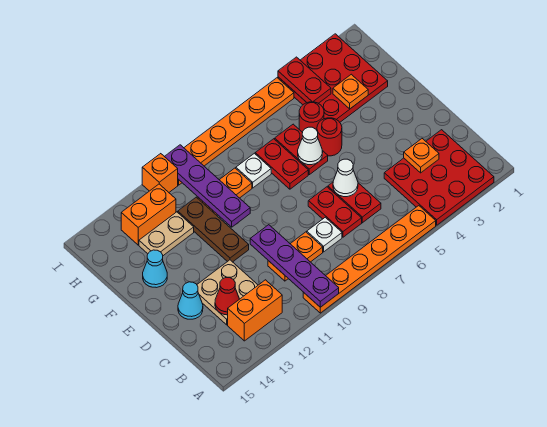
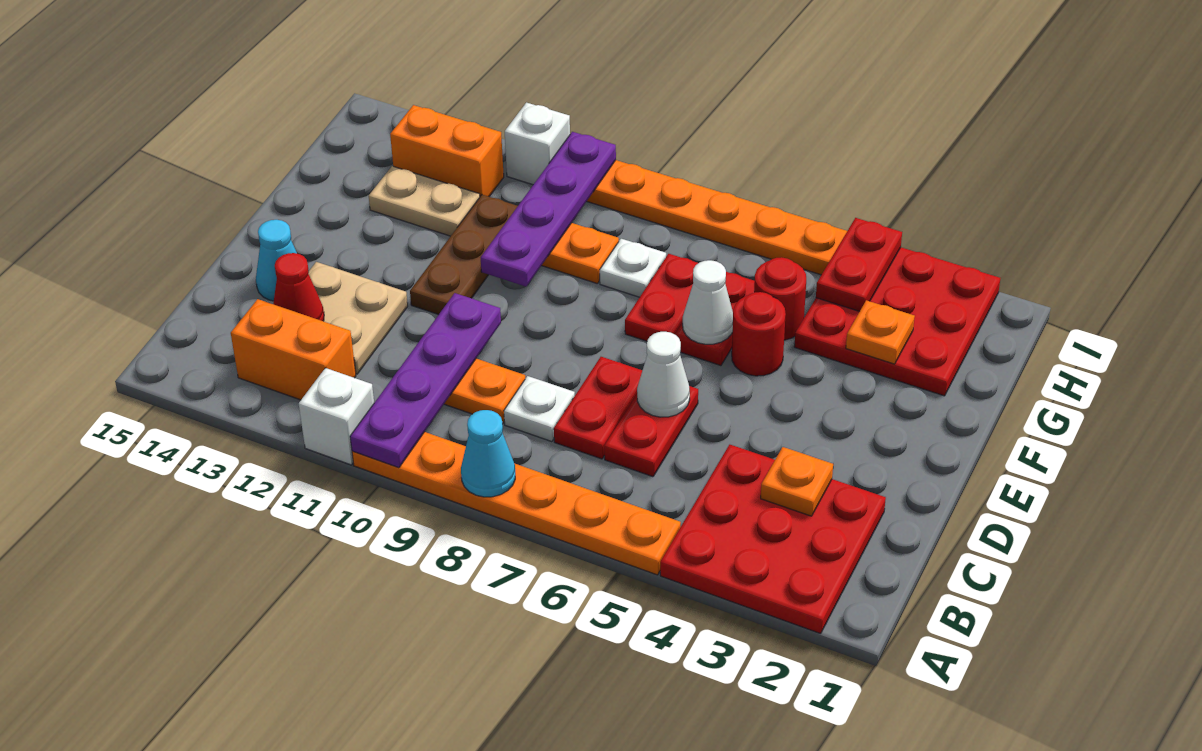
none -> white 1x1 brick [299,368,374,465]
cyan 1x1 cone [143,250,167,288] -> cyan 1x1 cone moved to [461,410,515,497]
orange 1x1 brick [142,154,178,192] -> white 1x1 brick [505,103,570,185]

